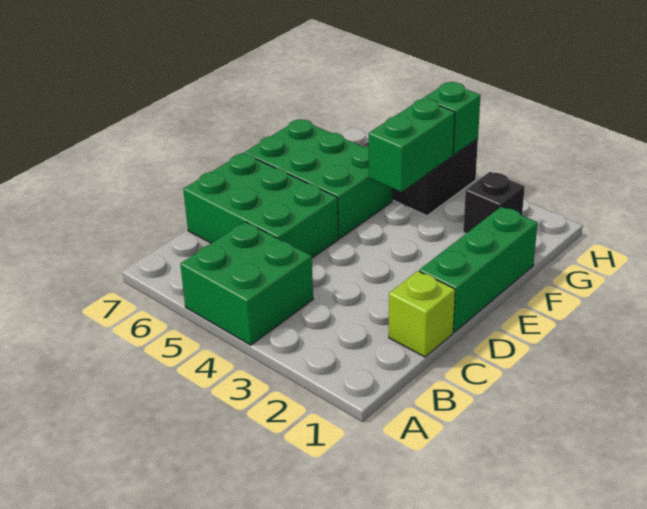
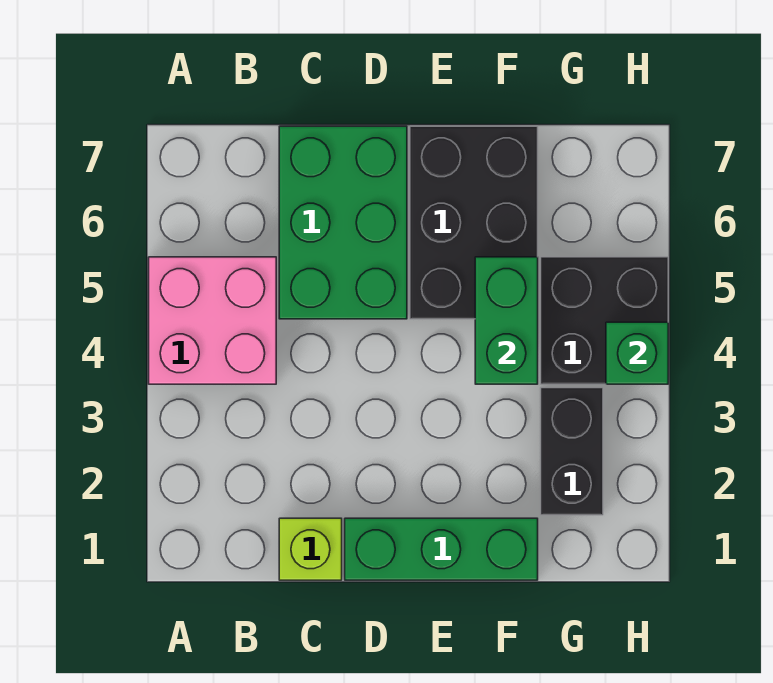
green 2x2 brick [180,222,313,345] -> pink 2x2 brick [149,257,276,384]
green 2x3 brick [244,119,393,239] -> black 2x3 brick [410,126,538,319]
green 1x2 brick [369,99,455,192] -> green 1x2 brick turned to [475,257,538,384]
black 1x1 brick [463,172,525,233] -> black 1x2 brick [541,388,603,515]

